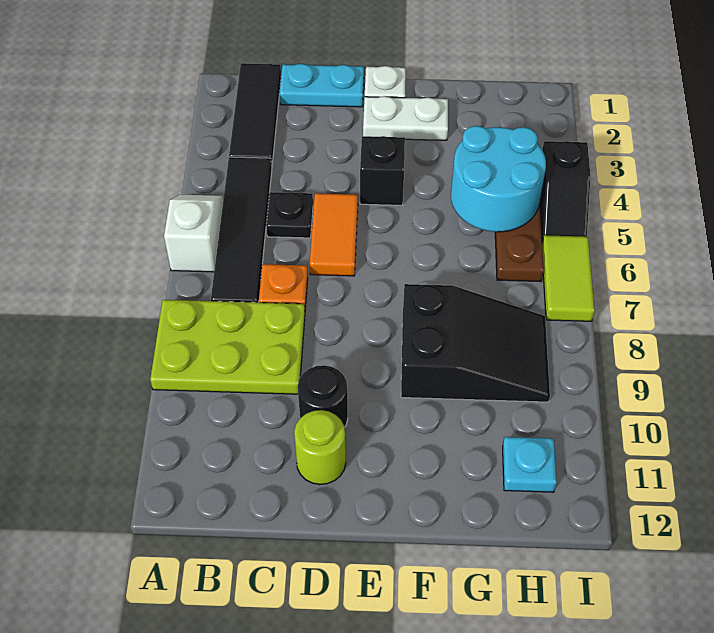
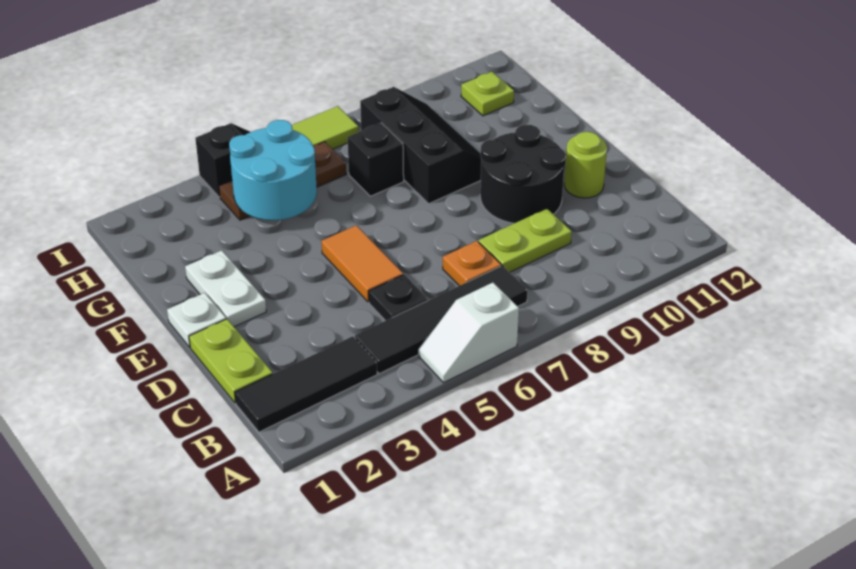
lime 2x3 plate [150,300,305,394] -> lime 1x2 plate [479,209,572,272]
cyan 1x2 plate [280,64,364,107] -> lime 1x2 plate [189,319,273,403]
orange 1x2 tile [310,193,358,276] -> orange 1x2 tile turned to [321,225,403,302]
black 1x1 round brick [298,365,348,427] -> black 2x2 round brick [480,125,566,223]
black 1x1 brick [360,136,405,205] -> black 1x1 brick moved to [347,123,404,196]
black 2x3 slope [401,284,550,402] -> black 2x3 slope turned to [360,87,481,204]
cyan 1x1 plate [503,437,557,492] -> lime 1x1 plate [461,72,514,116]

